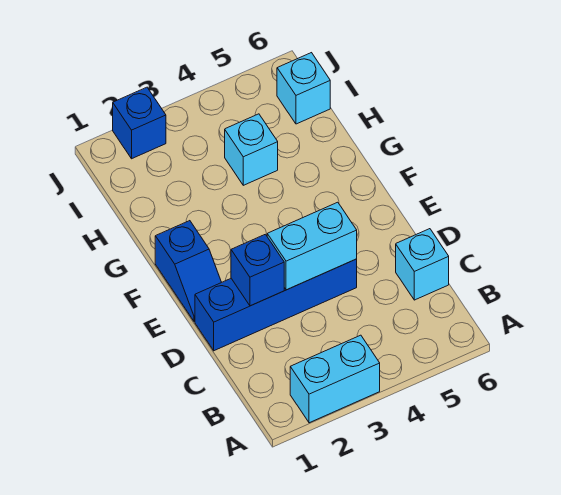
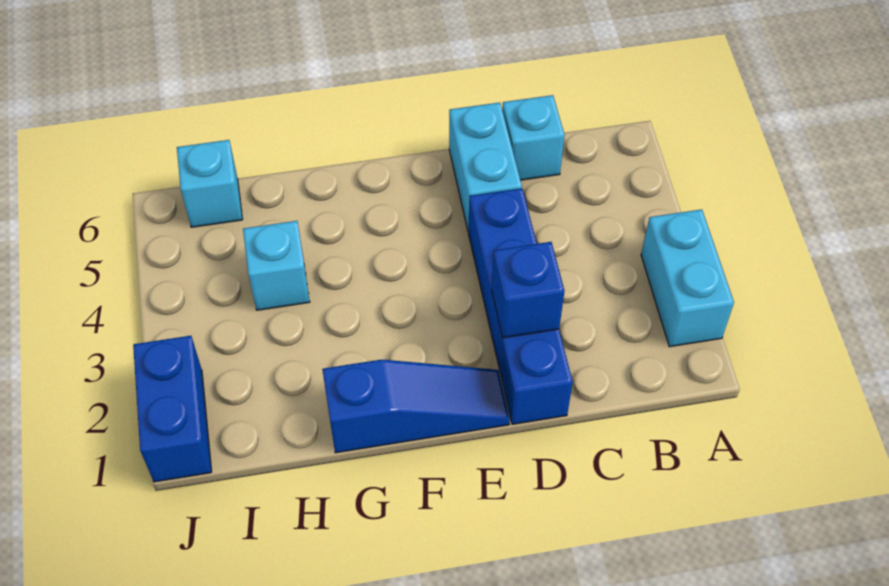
cyan 1x2 brick [267,202,357,290] -> cyan 1x2 brick moved to [449,103,522,232]
blue 1x2 slope [155,221,221,321] -> blue 1x3 slope [322,360,510,453]
blue 1x1 brick [113,87,166,159] -> blue 1x2 brick [133,336,212,482]

